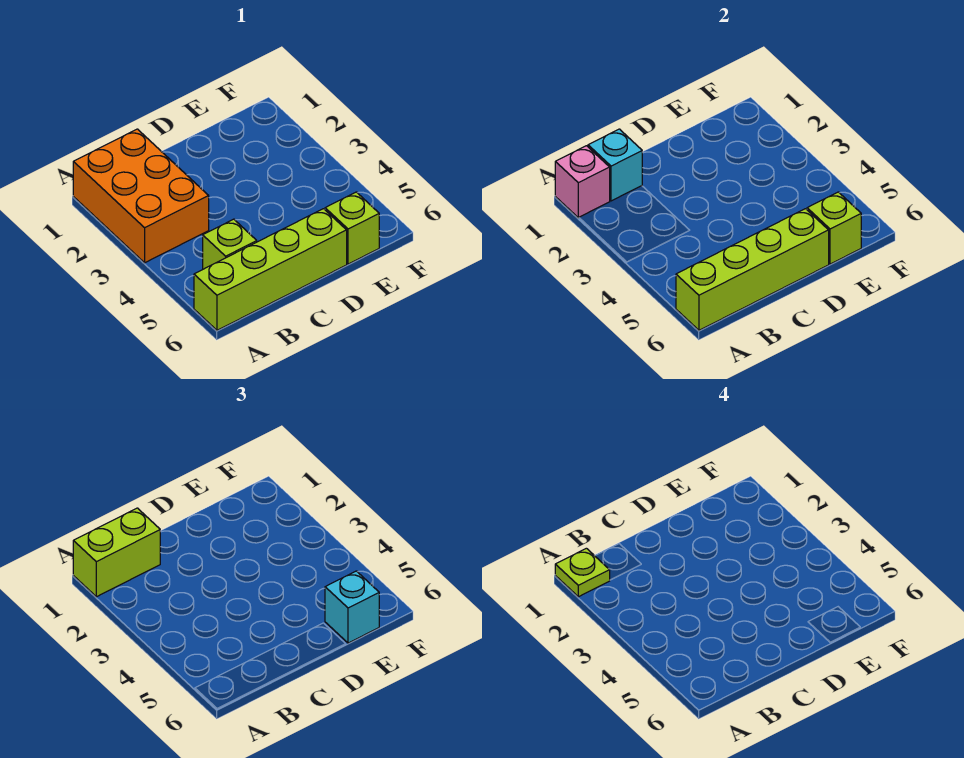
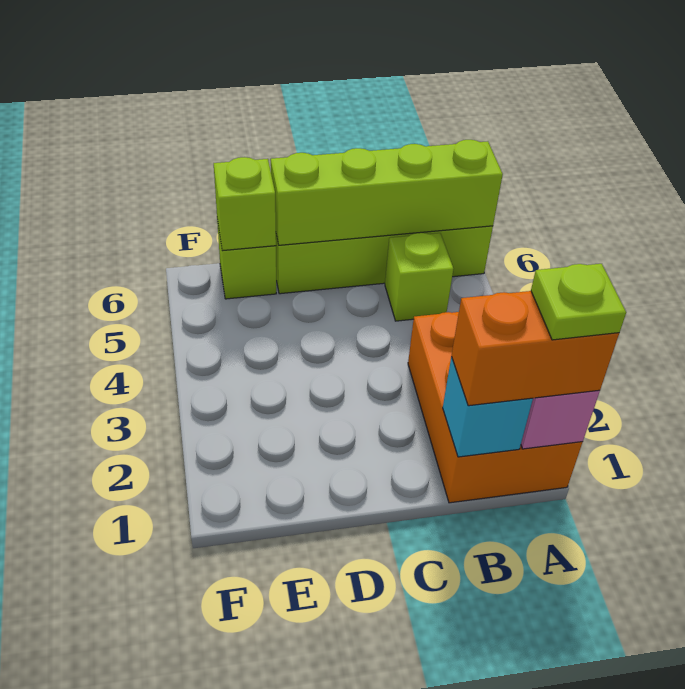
lime 1x2 brick [73,508,160,597] -> orange 1x2 brick [452,291,619,406]
cyan 1x1 brick [325,571,379,643] -> none

